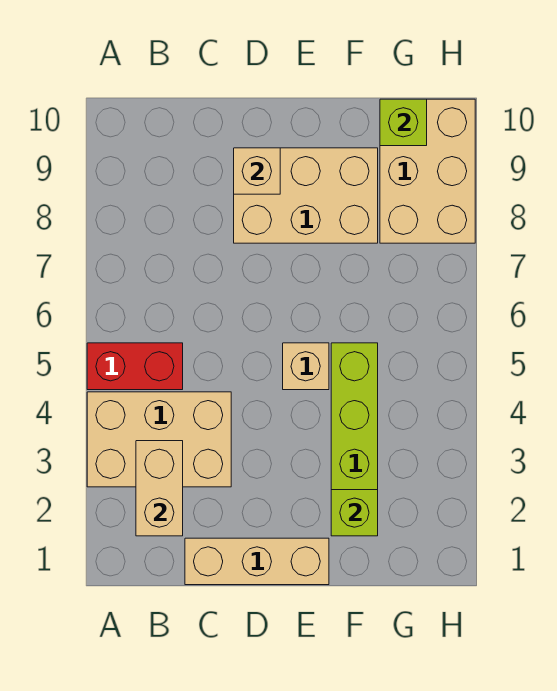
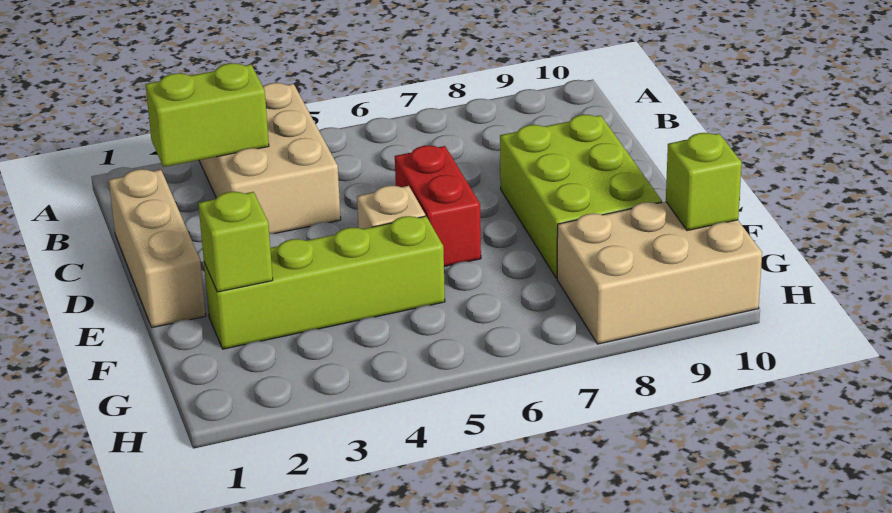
red 1x2 brick [87,343,183,390] -> red 1x2 brick moved to [395,145,481,267]
tan 1x2 brick [136,441,183,536] -> lime 1x2 brick [146,63,269,167]
tan 2x3 brick [234,148,378,243] -> lime 2x3 brick [500,115,662,278]
tan 1x1 brick [234,148,280,194] -> none

